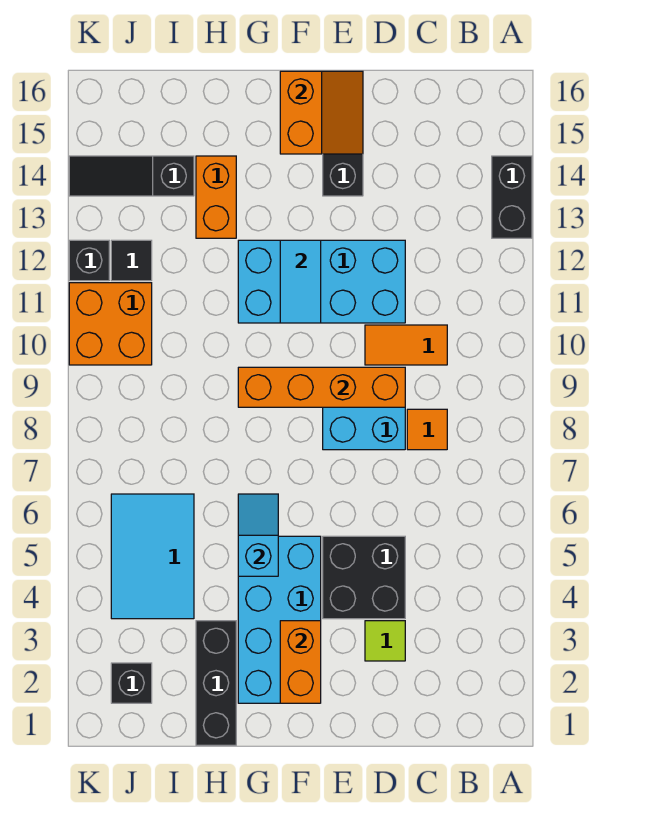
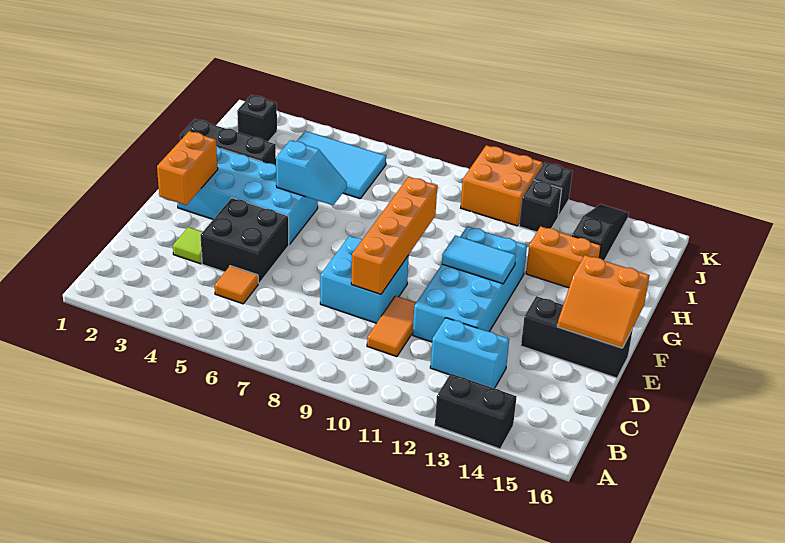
orange 1x1 tile [407,409,447,450] -> orange 1x1 tile moved to [215,266,258,304]
none -> cyan 1x2 brick [430,318,509,389]
orange 1x2 brick [280,621,321,703] -> orange 1x2 brick turned to [157,131,218,205]
black 1x1 tile [111,240,152,281] -> black 1x1 brick [519,180,562,232]

